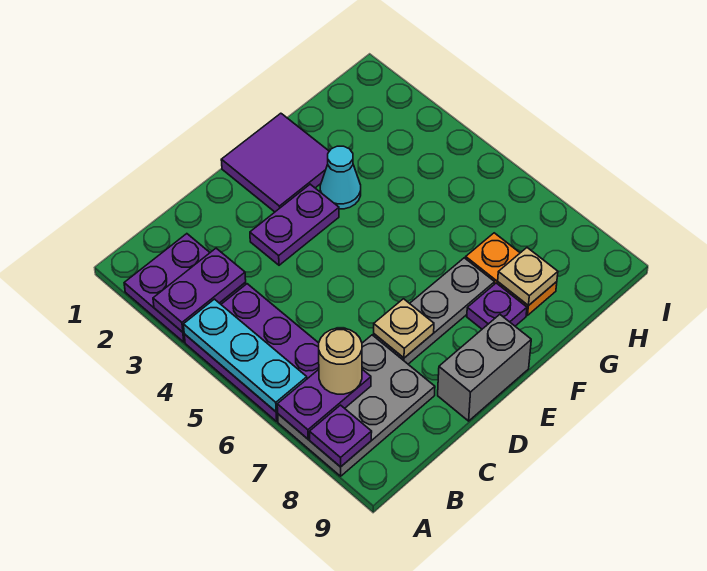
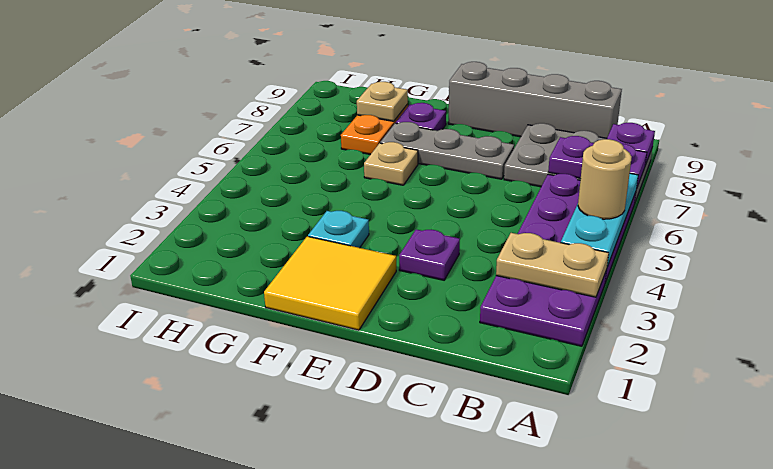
purple 1x2 plate [153,248,246,332] -> tan 1x2 plate [496,233,609,297]
tan 1x1 round brick [319,328,362,394] -> tan 1x1 round brick moved to [578,139,632,219]
purple 1x2 plate [250,184,339,265] -> purple 1x1 plate [399,229,460,280]
tan 1x1 plate [374,299,434,358] -> tan 1x1 plate moved to [364,142,418,185]
grey 1x2 brick [438,315,531,421] -> grey 1x4 brick [448,62,622,138]
purple 2x2 tile [221,113,329,212] -> yellow 2x2 tile [264,236,396,330]
cyan 1x1 cone [320,146,361,209] -> cyan 1x1 plate [308,211,369,248]

